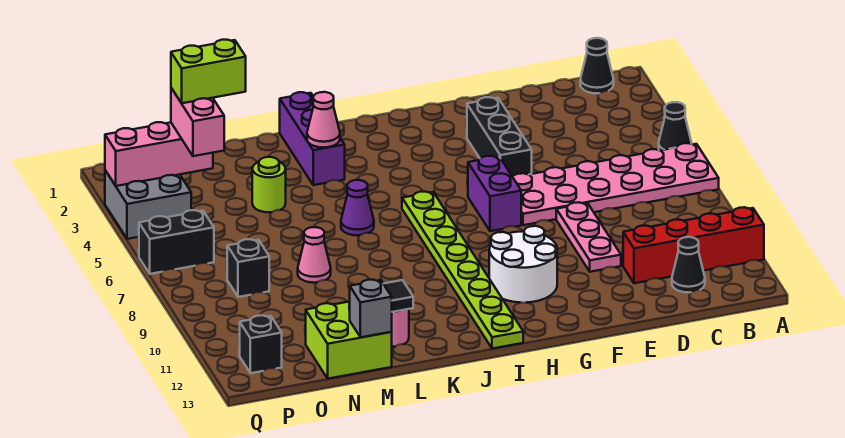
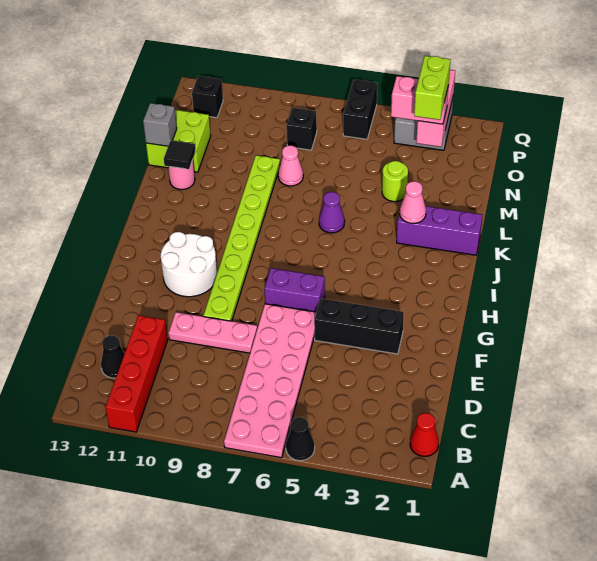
black 1x1 cone [580,38,614,94] -> red 1x1 cone [410,413,439,456]
lime 1x8 plate [402,192,523,349] -> lime 1x8 plate turned to [203,155,280,321]

